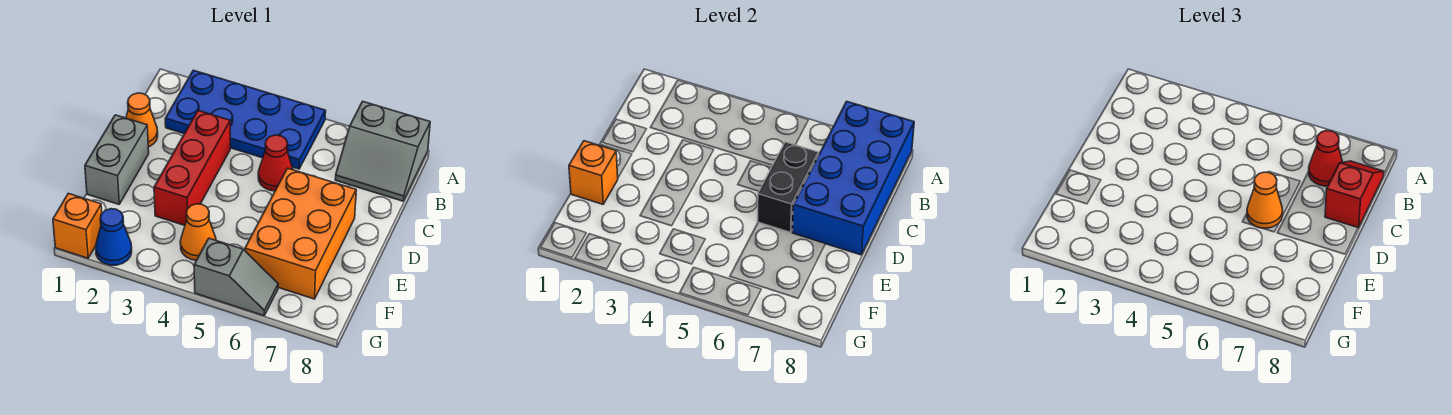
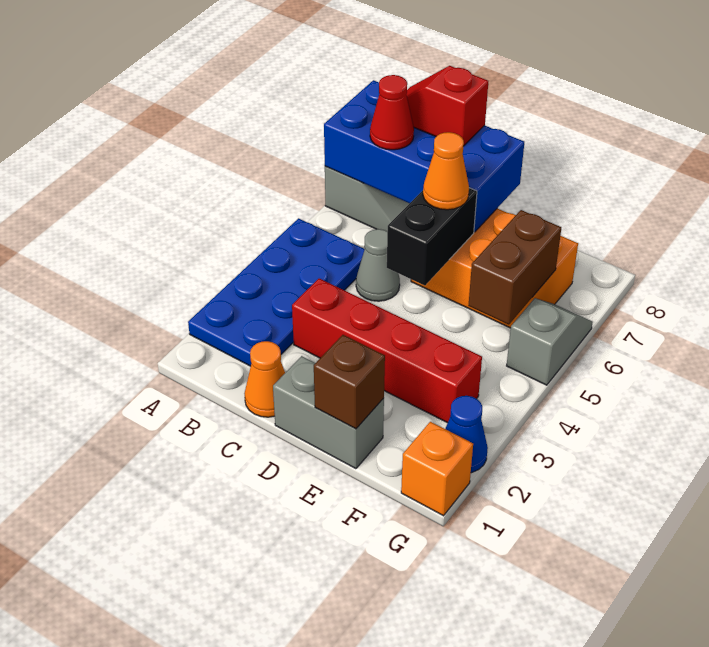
red 1x3 brick [154,111,230,225] -> red 1x4 brick [292,279,482,423]
red 1x1 cone [258,135,293,191] -> grey 1x1 cone [356,229,400,301]
black 1x2 brick [757,142,818,232] -> black 1x2 brick turned to [387,188,477,285]
orange 1x1 brick [569,141,618,204] -> brown 1x1 brick [314,335,385,429]
orange 1x1 cone [180,204,216,260] -> none
none -> brown 1x2 brick [468,210,561,325]

